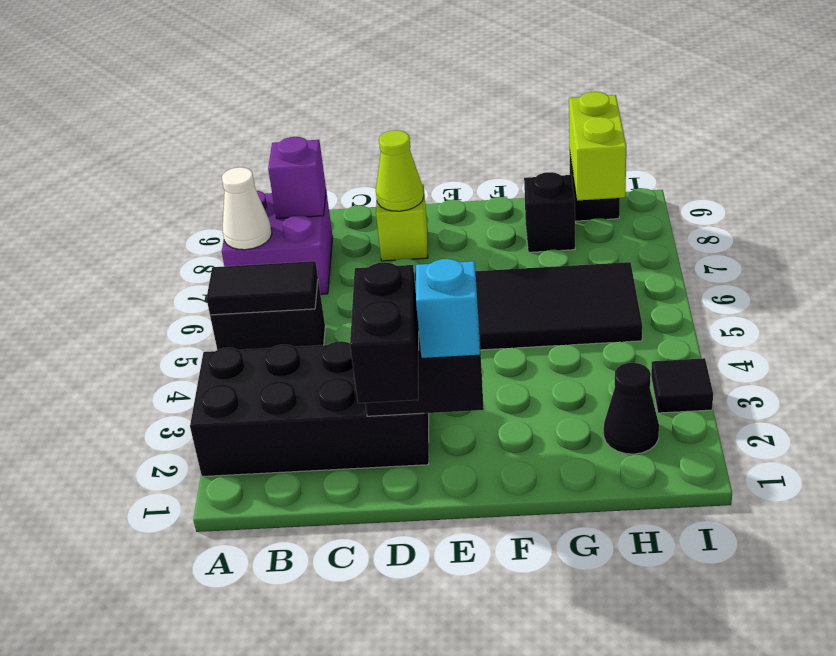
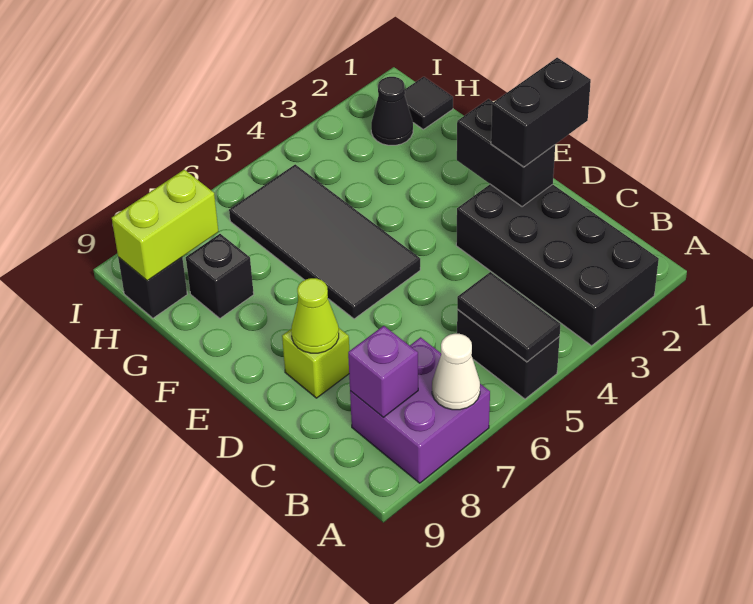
cyan 1x1 brick [416,259,480,358] -> none
black 1x1 tile [651,358,713,413] -> black 1x1 tile moved to [405,77,453,129]

